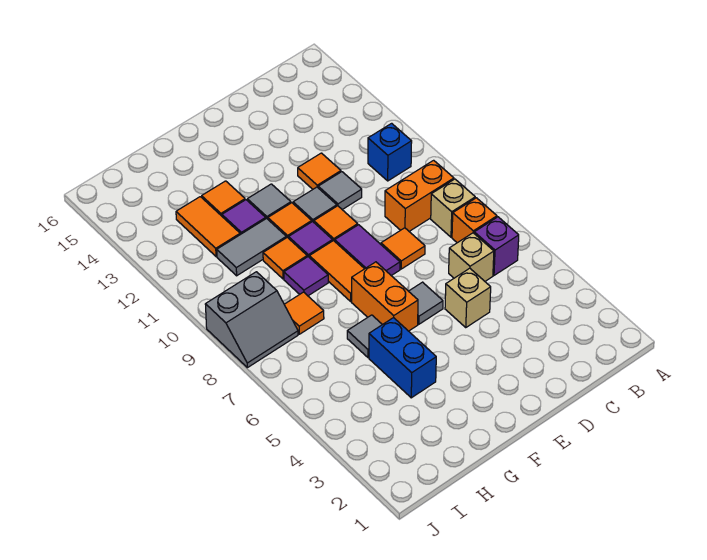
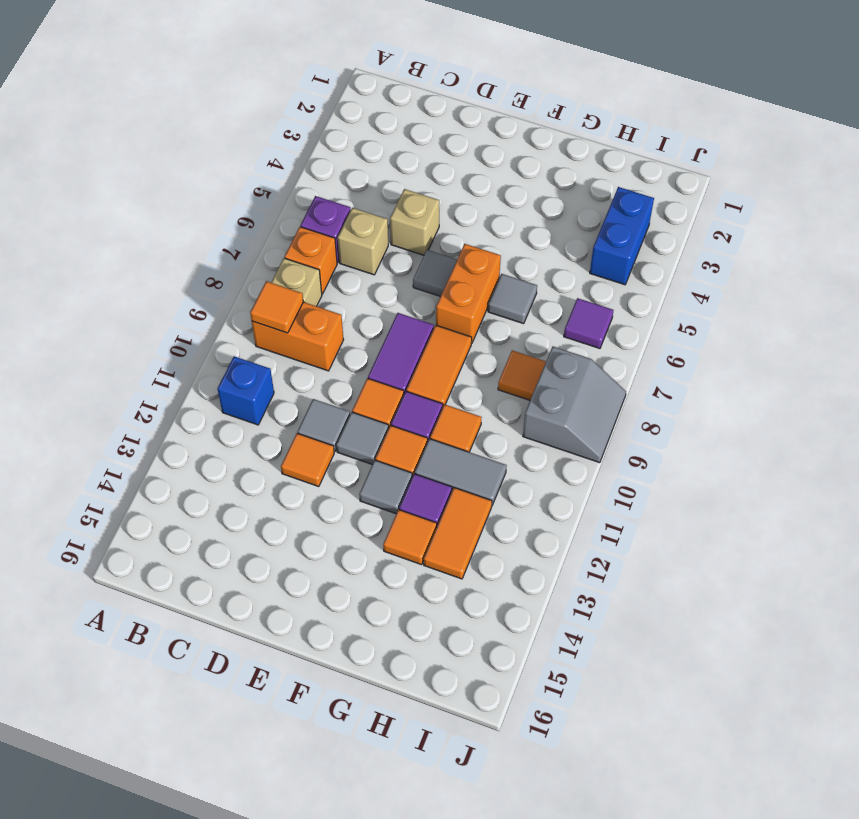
orange 1x1 tile [381,228,425,269] -> orange 1x1 tile moved to [250,281,303,333]
blue 1x2 brick [369,318,436,398] -> blue 1x2 brick moved to [590,187,654,285]
purple 1x1 tile [284,257,328,296] -> purple 1x1 tile moved to [564,298,614,349]
grey 2x2 slope [205,272,298,368] -> grey 2x2 slope turned to [523,346,626,463]

